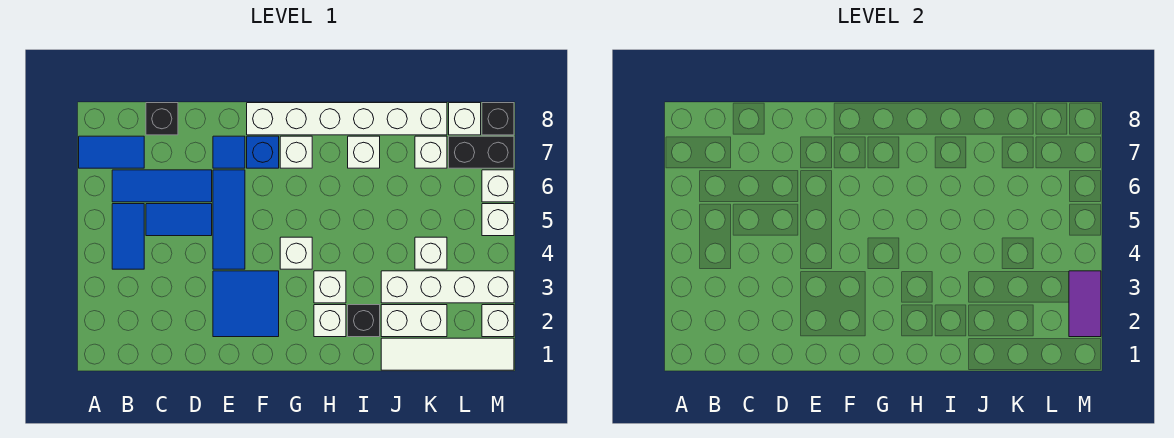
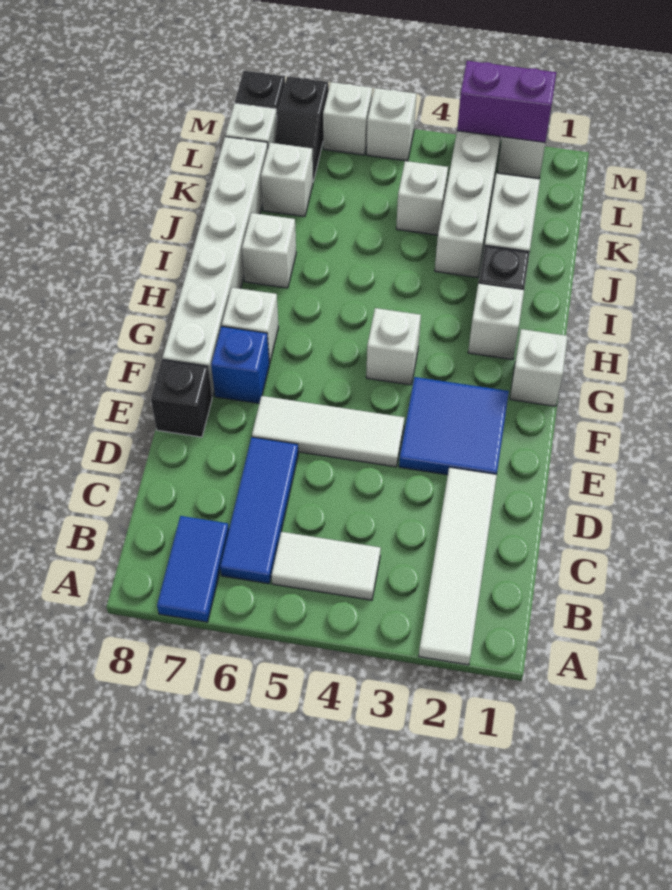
blue 1x2 tile [112,204,144,269] -> white 1x2 tile [271,532,381,600]
blue 1x2 tile [146,204,212,236] -> none
black 1x1 brick [146,103,178,135] -> black 1x1 brick moved to [151,359,212,437]
blue 1x3 tile [213,170,245,269] -> white 1x3 tile [252,396,404,467]
blue 1x1 tile [213,136,245,168] -> none
white 1x1 brick [314,271,346,303] -> white 1x1 brick moved to [510,329,568,406]
white 1x4 tile [381,338,514,370] -> white 1x4 tile moved to [419,467,497,665]
black 1x2 brick [449,136,514,168] -> black 1x2 slope [275,76,329,181]
purple 1x2 tile [1069,271,1101,337] -> purple 1x2 brick [457,61,556,142]

